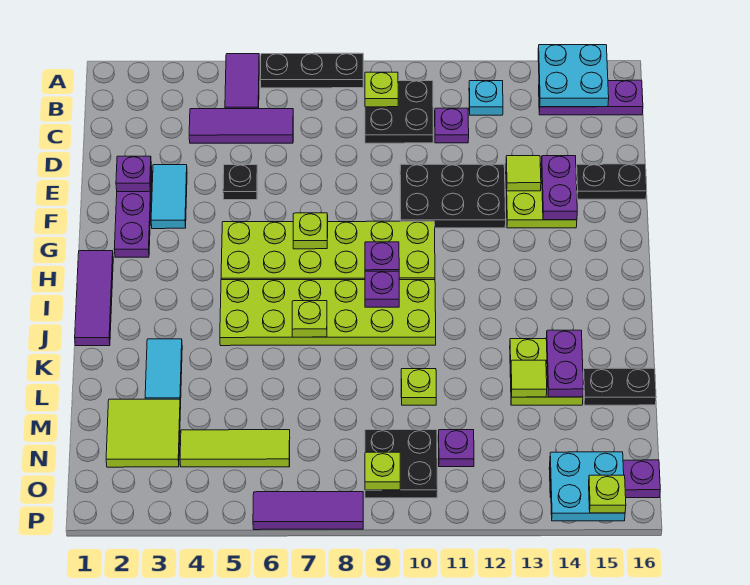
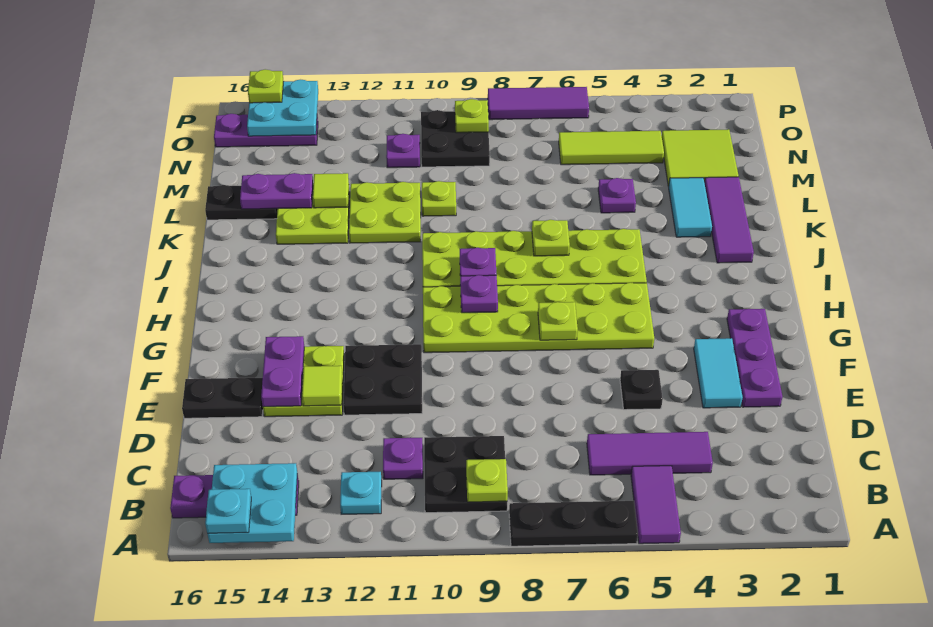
none -> cyan 1x1 plate [205,489,251,533]
purple 1x1 plate [116,156,151,192] -> purple 1x1 plate moved to [598,178,636,213]
black 2x3 plate [400,164,506,228] -> black 2x2 plate [343,344,422,415]
purple 1x3 tile [75,251,113,346] -> purple 1x3 tile moved to [704,177,754,263]
none -> lime 2x2 plate [349,182,421,243]
purple 1x2 plate [546,330,584,397] -> purple 1x2 plate turned to [240,173,313,209]

